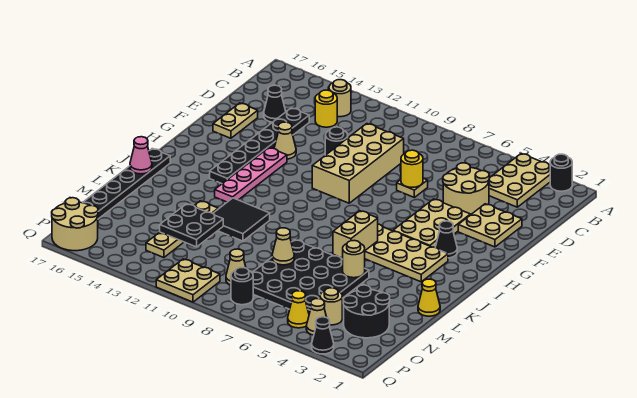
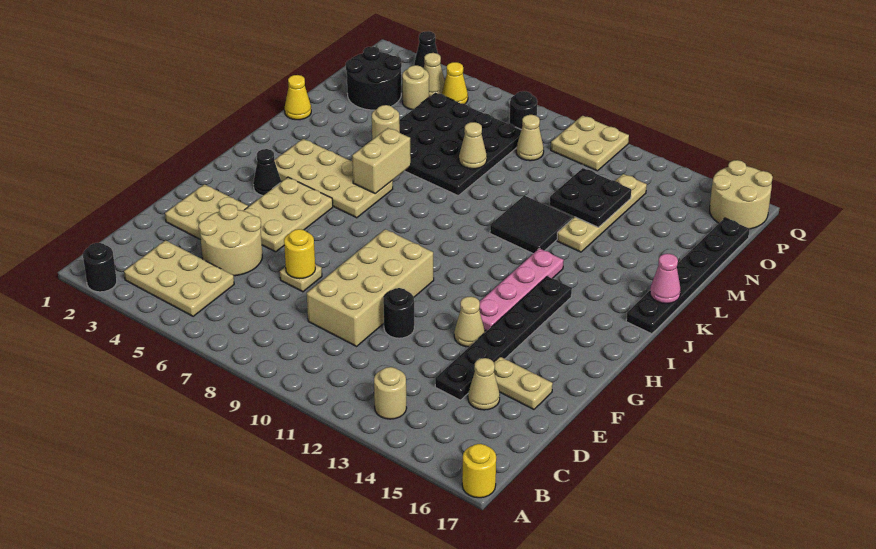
tan 2x3 plate [489,153,550,207] -> tan 2x3 plate turned to [124,240,234,316]
yellow 1x1 round brick [315,90,337,127] -> yellow 1x1 round brick moved to [462,444,496,498]
black 1x1 cone [264,85,286,122] -> tan 1x1 cone [468,358,500,410]
tan 1x2 plate [213,103,258,138] -> tan 1x2 plate turned to [494,357,553,409]

